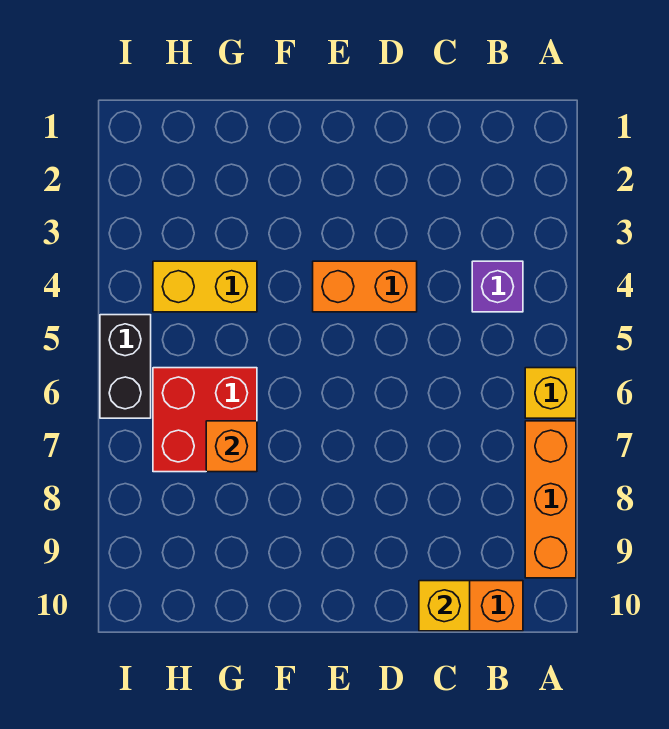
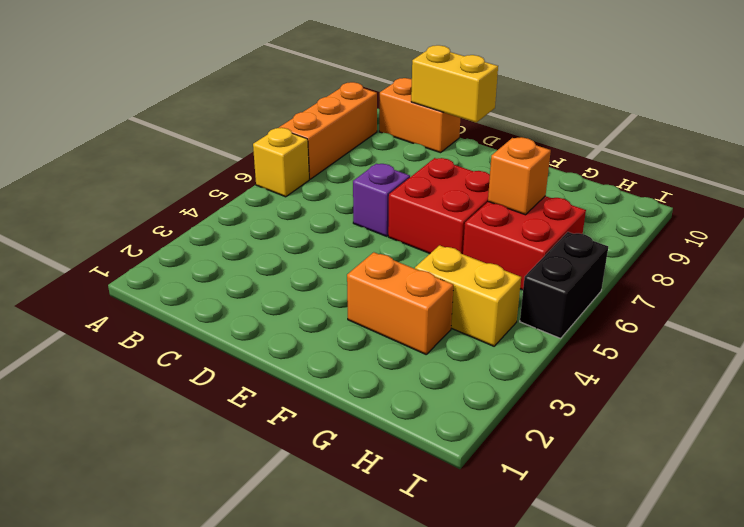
purple 1x1 brick [472,261,523,312] -> purple 1x1 brick moved to [353,164,410,236]
yellow 1x1 brick [419,581,470,631] -> yellow 1x2 brick [411,45,498,123]
orange 1x2 brick [313,261,417,312] -> orange 1x2 brick moved to [347,252,453,354]
none -> red 2x2 brick [388,158,490,254]

